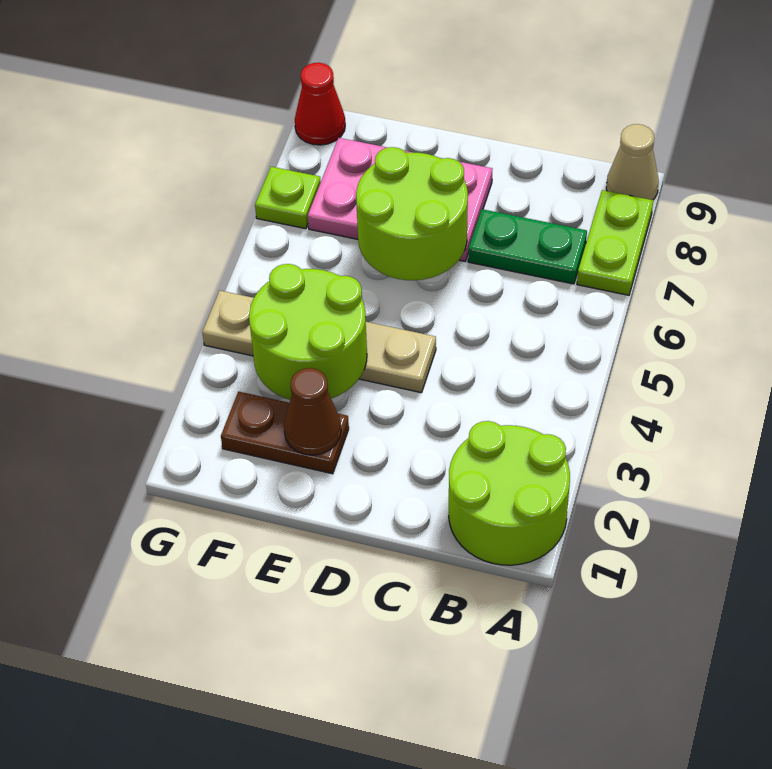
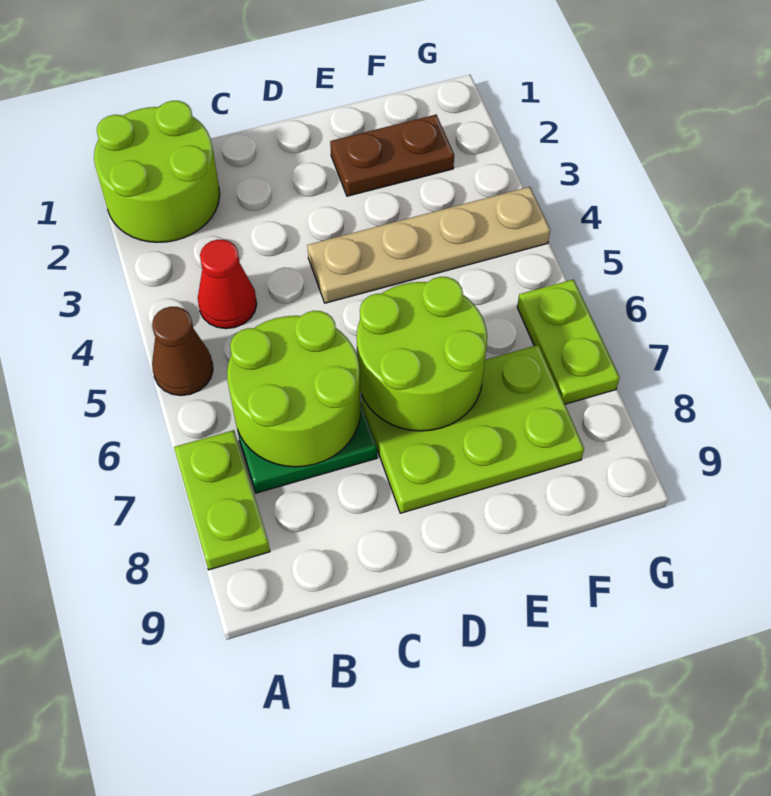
tan 1x1 cone [606,124,659,200] -> none
pink 2x3 plate [308,138,492,262] -> lime 2x3 plate [361,345,584,513]
brown 1x1 cone [284,368,341,455] -> brown 1x1 cone moved to [152,307,213,396]
lime 2x2 round brick [249,264,367,400] -> lime 2x2 round brick moved to [227,311,361,467]
lime 1x1 plate [255,167,321,229] -> lime 1x2 plate [517,279,620,404]
red 1x1 cone [295,63,345,145] -> red 1x1 cone moved to [198,240,257,329]

